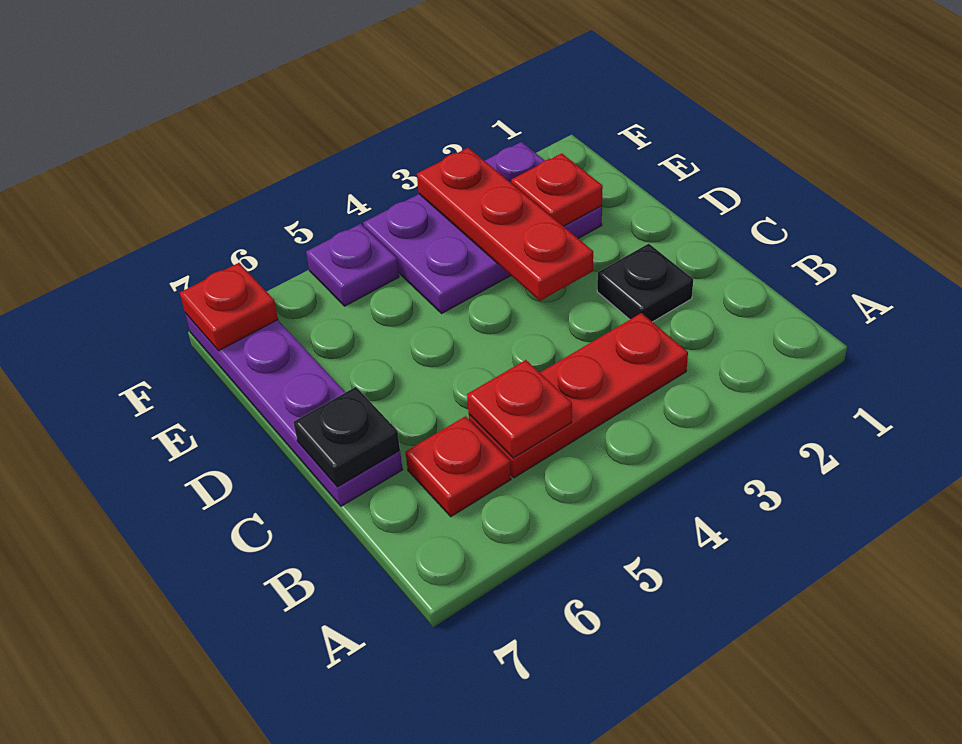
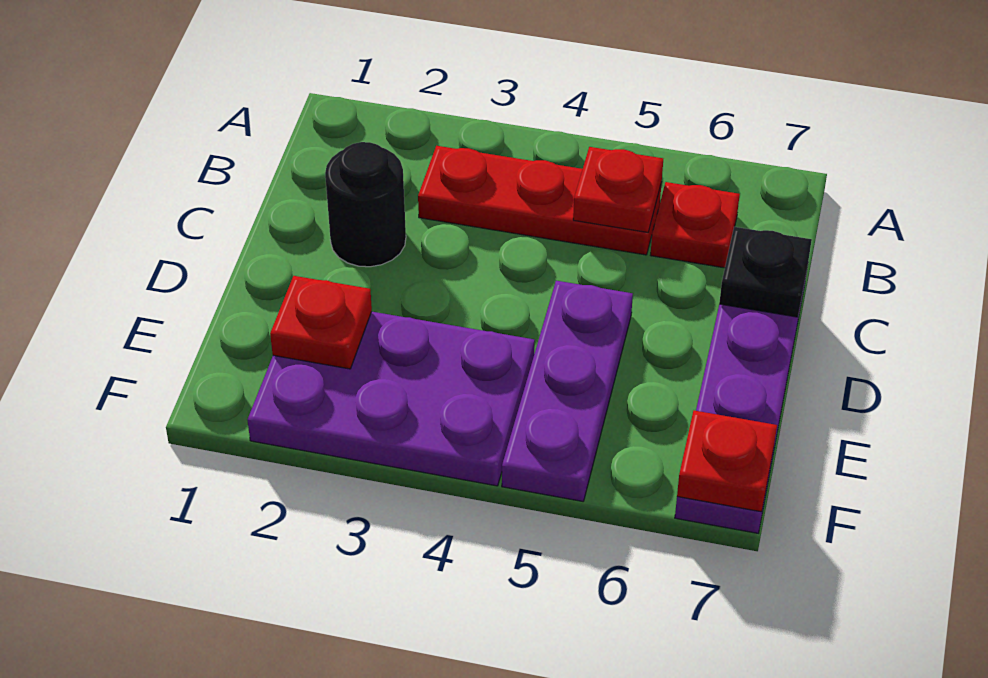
black 1x1 plate [597,244,693,322] -> black 1x1 round brick [325,142,406,267]
red 1x3 plate [417,148,593,301] -> none
purple 1x1 plate [306,224,399,306] -> purple 1x3 plate [502,281,633,501]

